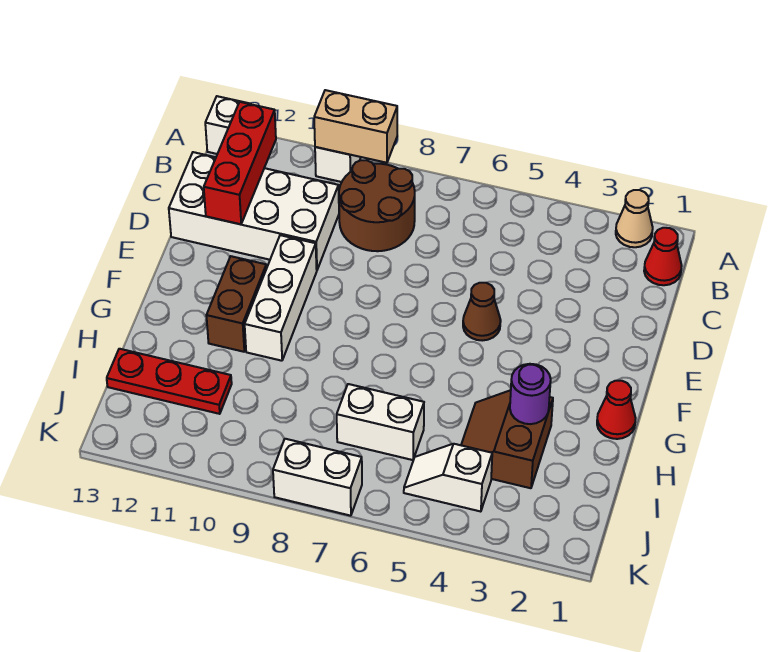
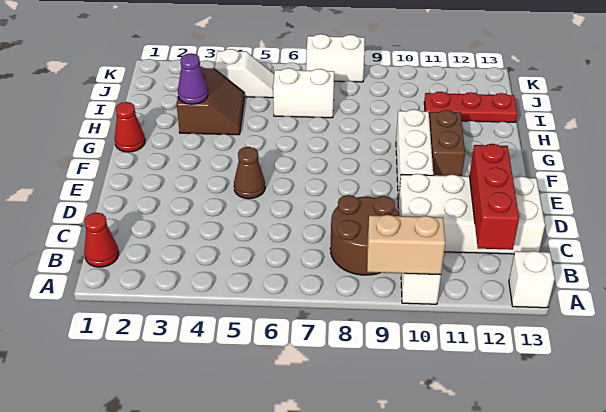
tan 1x1 cone [616,190,653,247] -> none
purple 1x1 round brick [510,364,551,424] -> purple 1x1 cone [178,53,208,104]

